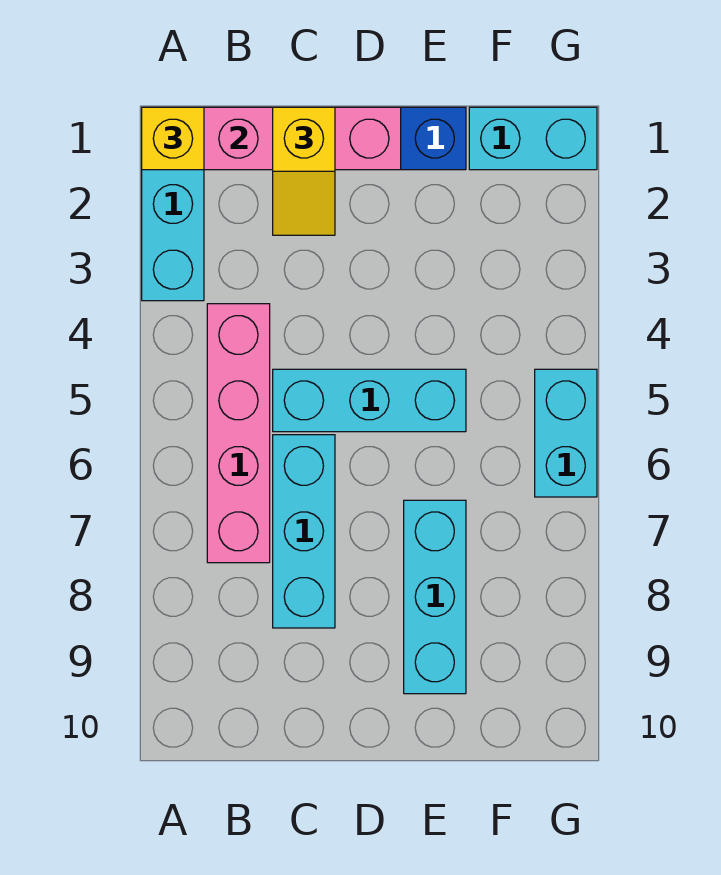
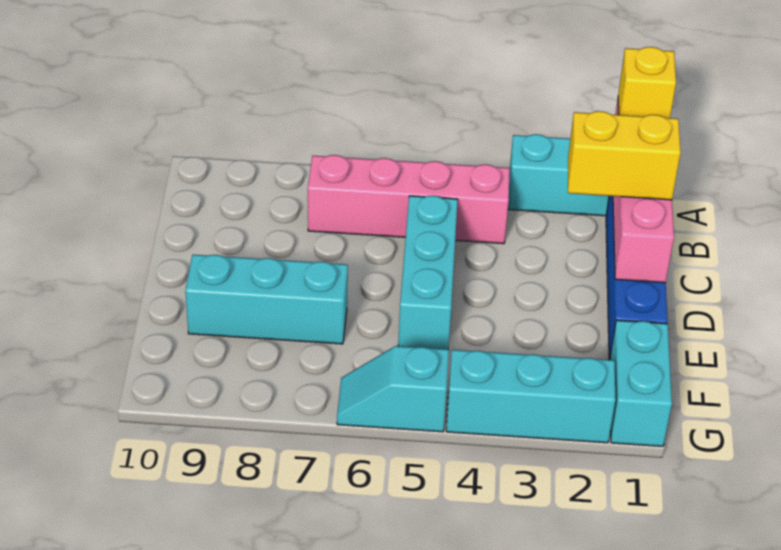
yellow 1x2 slope [273,107,335,235] -> yellow 1x2 brick [568,111,681,200]
cyan 1x3 brick [273,435,335,628] -> cyan 1x3 brick moved to [446,350,616,443]
cyan 1x2 brick [535,369,597,497] -> cyan 1x2 slope [337,346,449,432]

